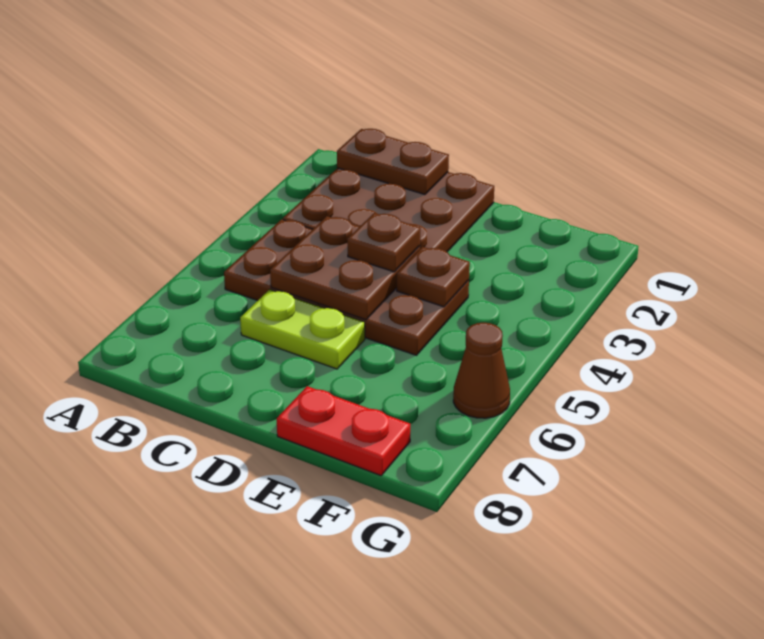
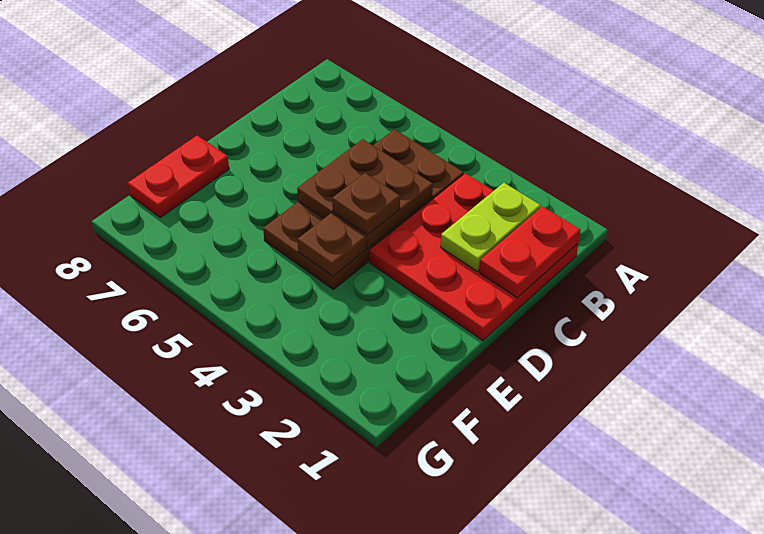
brown 3x3 plate [283,168,494,252] -> red 3x3 plate [370,173,578,341]
brown 1x2 plate [337,129,449,195] -> red 1x2 plate [479,206,581,298]
lime 1x2 plate [240,289,365,369] -> lime 1x2 plate moved to [441,183,541,271]
brown 1x1 cone [453,323,510,418] -> none

